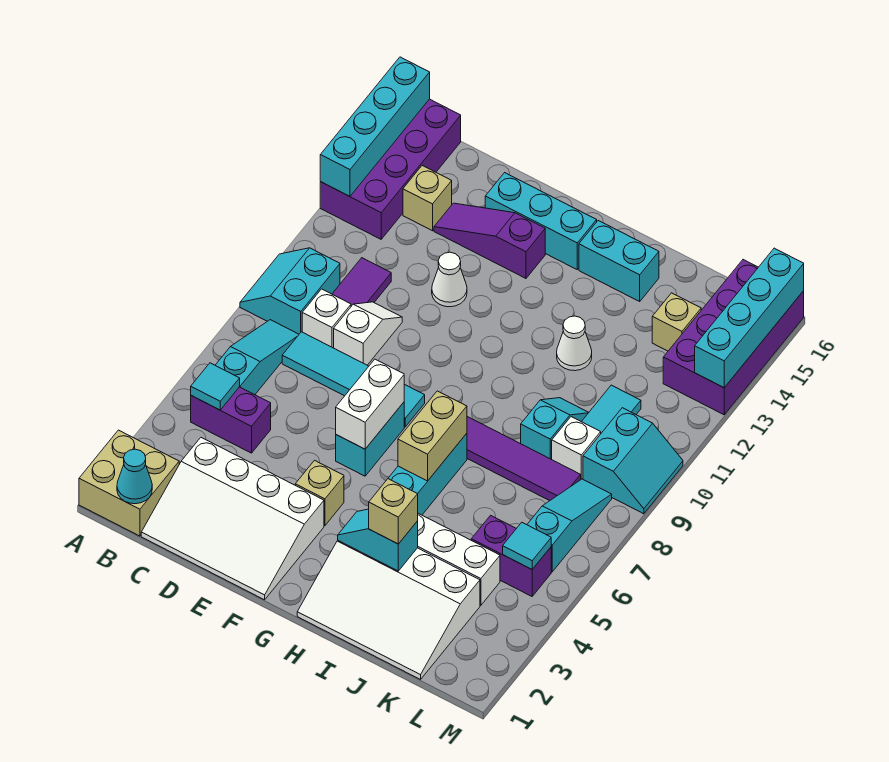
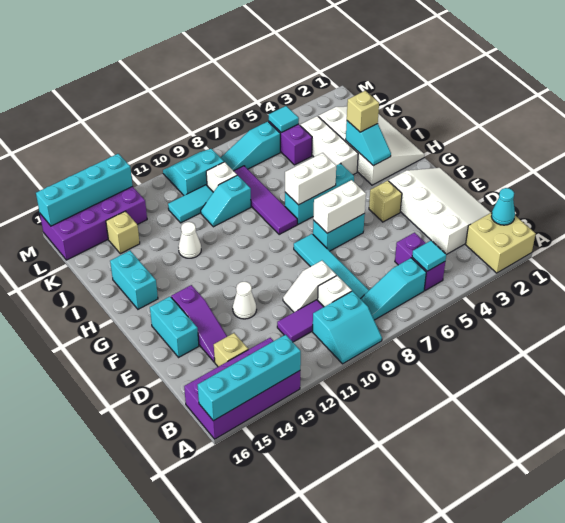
cyan 1x3 brick [485,173,597,269] -> cyan 1x2 brick [150,297,199,357]
tan 1x2 brick [398,391,467,481] -> white 1x2 brick [285,153,336,205]

